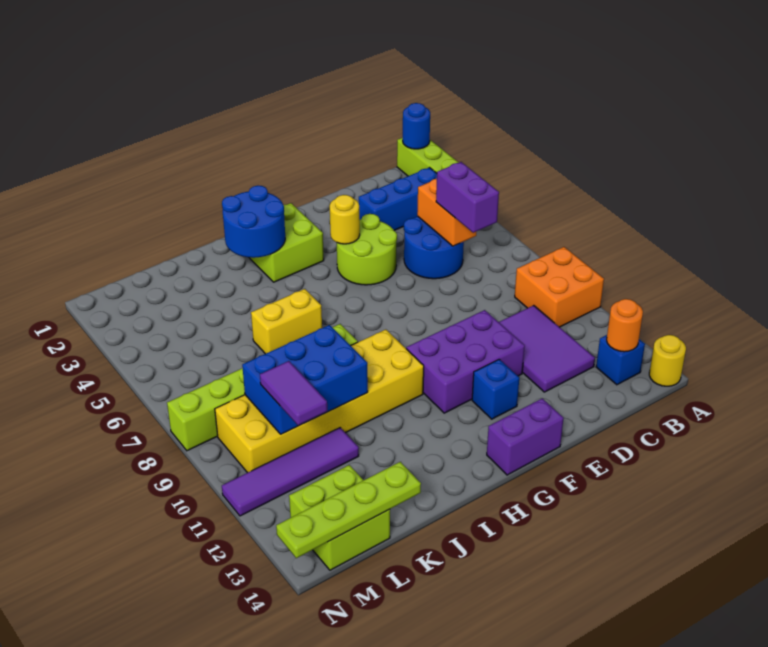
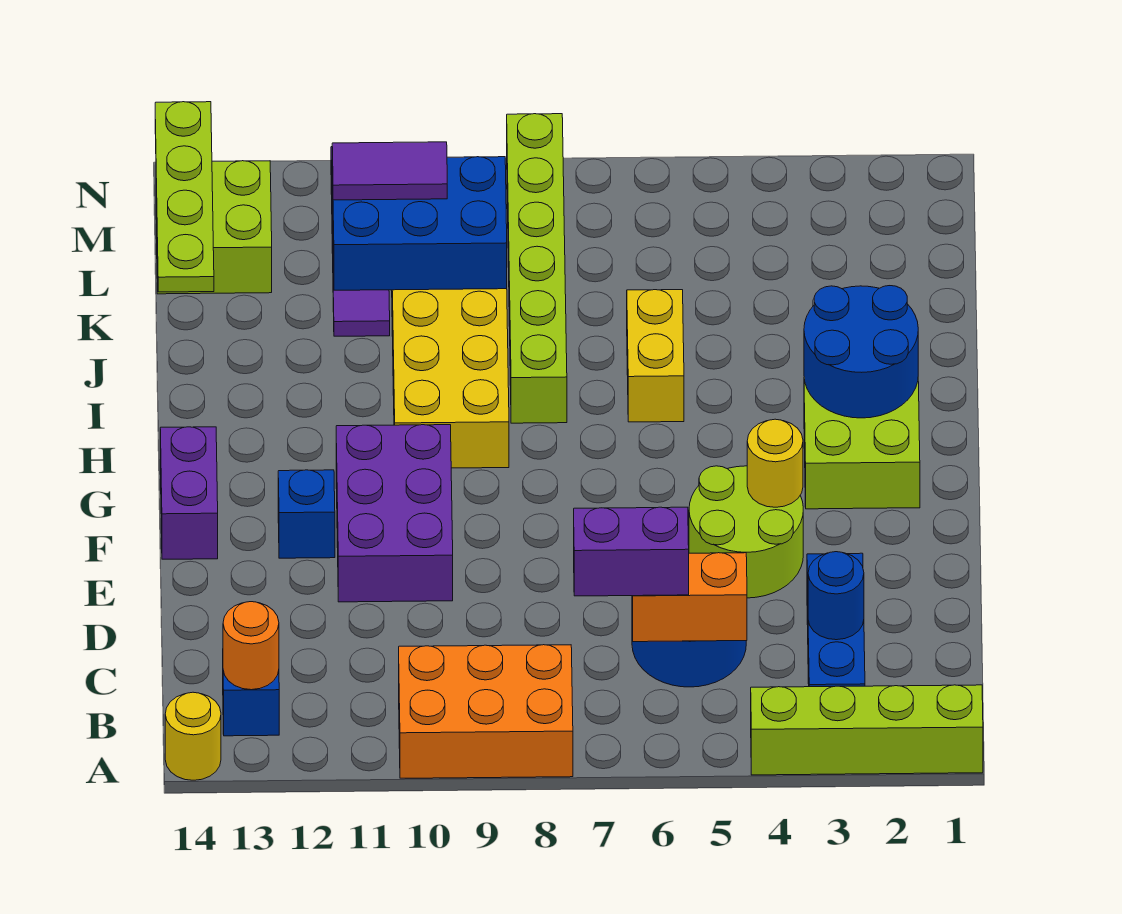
blue 1x1 round brick [403,103,430,149] -> blue 1x1 round brick moved to [808,552,864,640]
orange 2x2 brick [515,247,604,327] -> orange 2x3 brick [399,645,573,778]
purple 2x3 tile [499,305,595,392] -> none
blue 2x3 brick [242,325,368,434] -> blue 2x3 brick turned to [332,157,507,290]

